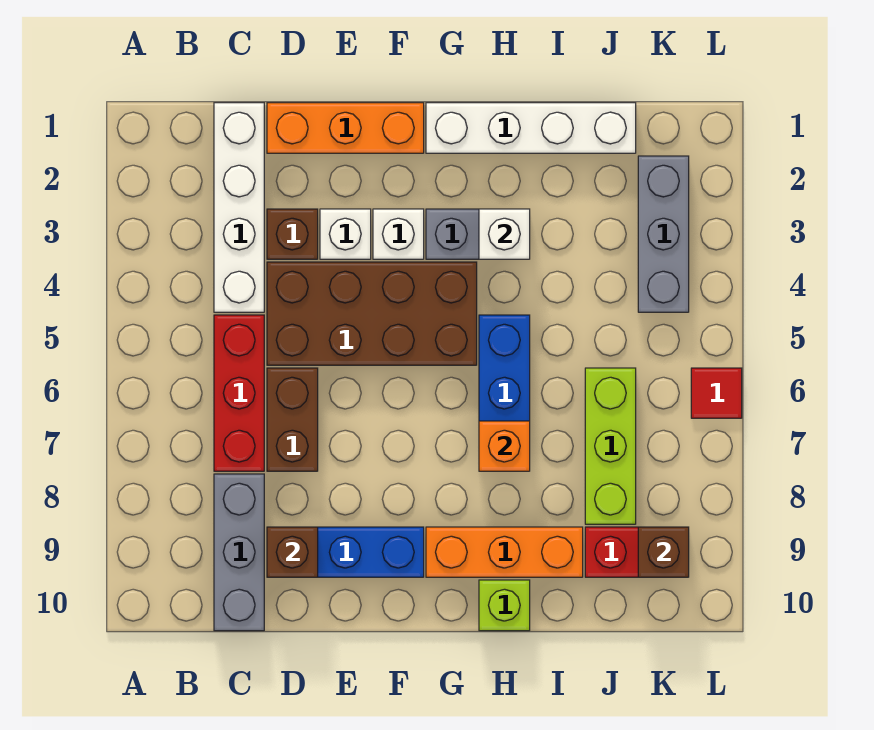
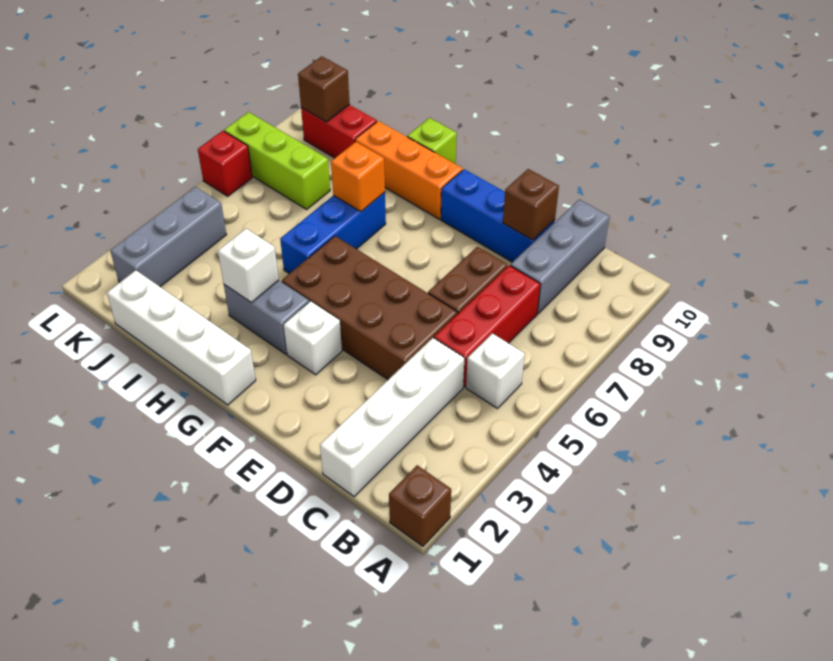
orange 1x3 brick [267,103,424,153] -> none
brown 1x1 brick [267,209,318,259] -> brown 1x1 brick moved to [389,465,451,546]
white 1x1 brick [320,209,371,259] -> white 1x1 brick moved to [466,333,525,409]
lime 1x3 brick [585,368,636,524] -> lime 1x3 brick turned to [224,112,330,209]
red 1x1 tile [691,368,742,418] -> red 1x1 brick [198,131,252,196]

